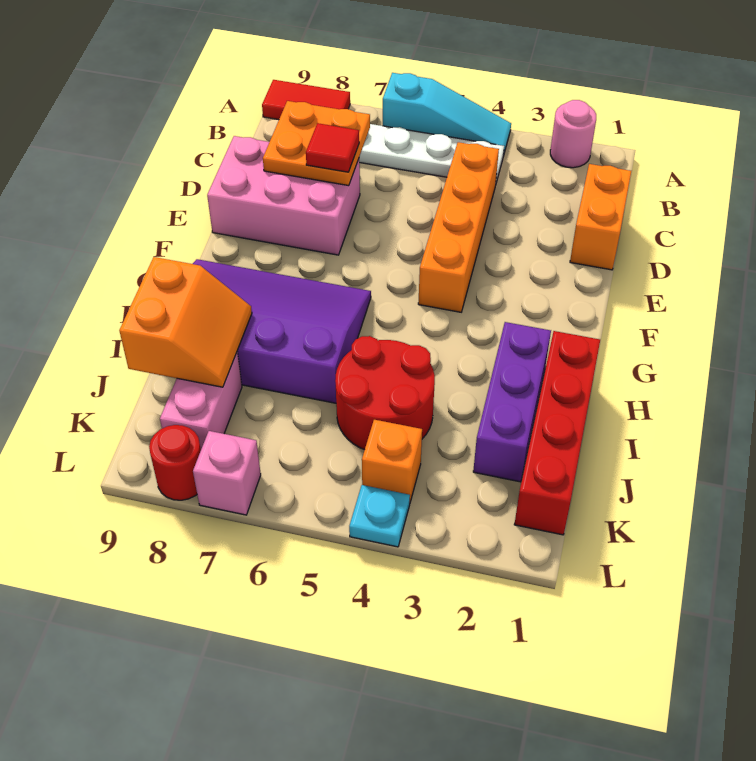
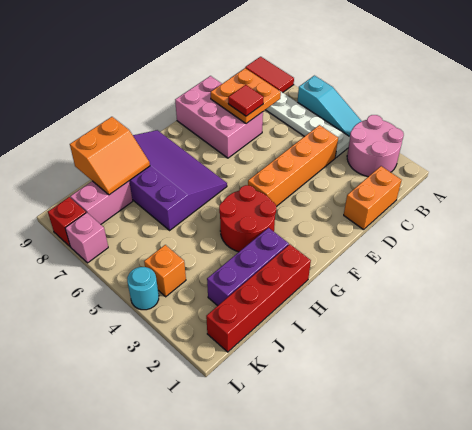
pink 1x1 round brick [550,100,596,168] -> pink 2x2 round brick [347,115,404,177]
red 2x2 round brick [335,336,435,450] -> red 2x2 round brick moved to [219,185,276,252]
cyan 1x1 plate [349,485,410,547] -> cyan 1x1 round brick [127,267,159,310]
red 1x1 round brick [149,425,201,500] -> red 1x1 brick [48,197,86,247]

